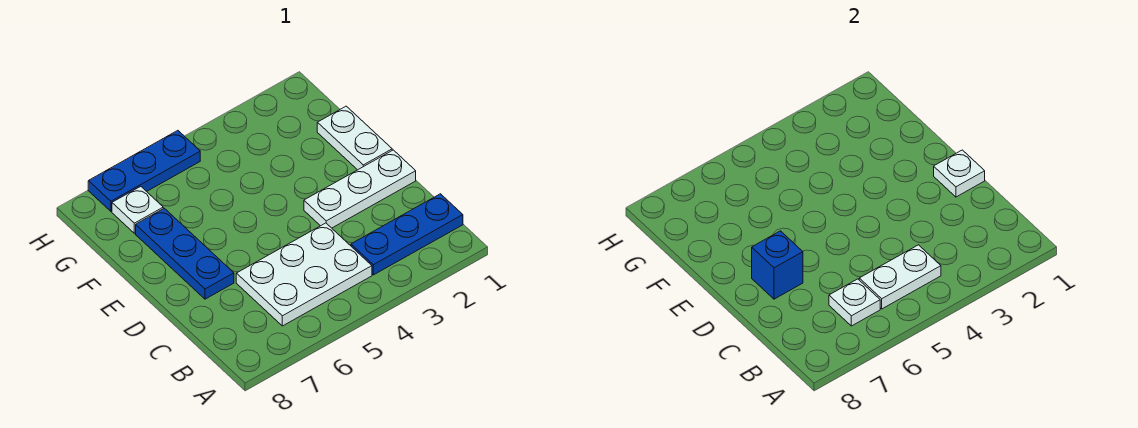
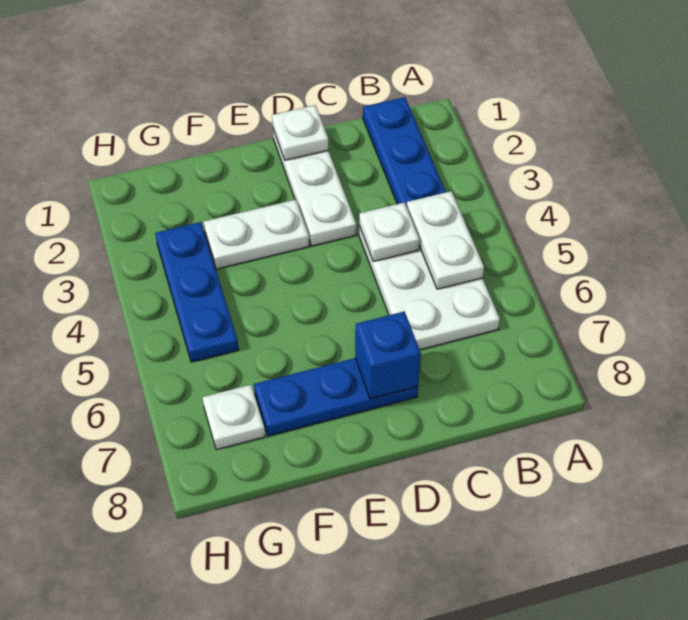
white 1x1 plate [829,279,880,326] -> white 1x1 plate moved to [359,202,419,261]
white 1x2 plate [317,106,392,170] -> white 1x2 plate moved to [204,200,309,269]
blue 1x3 plate [88,131,200,211] -> blue 1x3 plate moved to [155,222,239,362]

